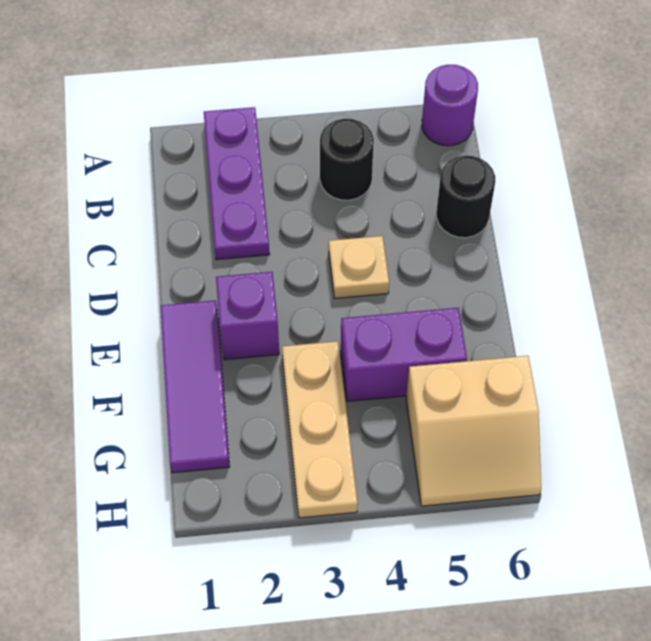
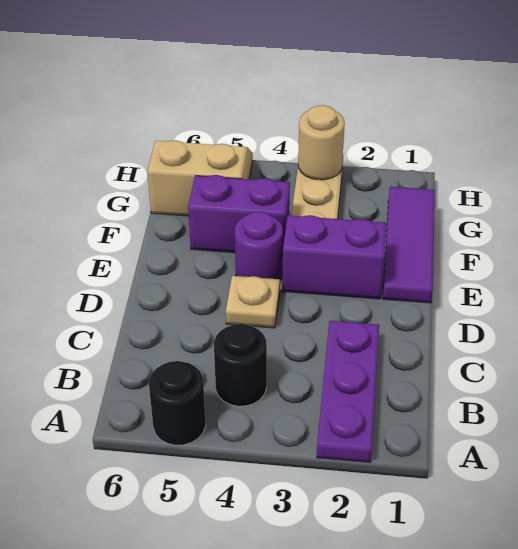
purple 1x1 round brick [422,65,478,146] -> purple 1x1 round brick moved to [235,212,283,279]
black 1x1 round brick [436,156,495,238] -> black 1x1 round brick moved to [149,361,206,445]
purple 1x1 brick [216,272,279,360] -> purple 1x2 brick [282,215,386,299]
none -> tan 1x1 round brick [298,105,345,180]

